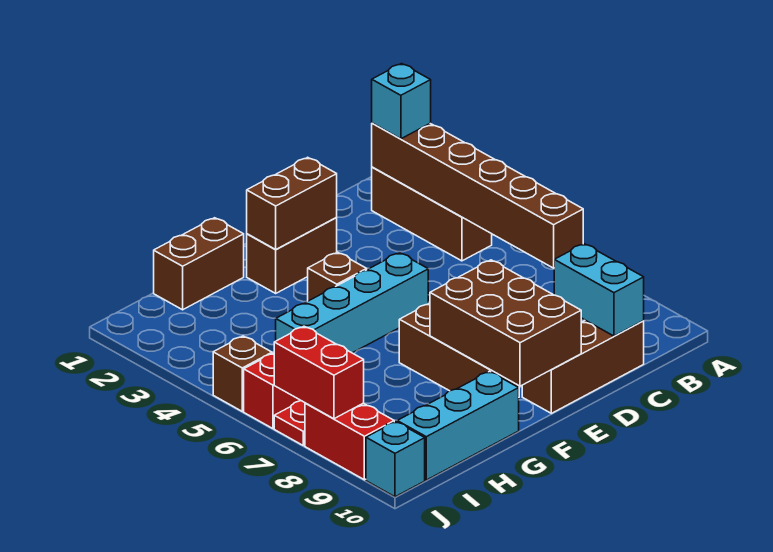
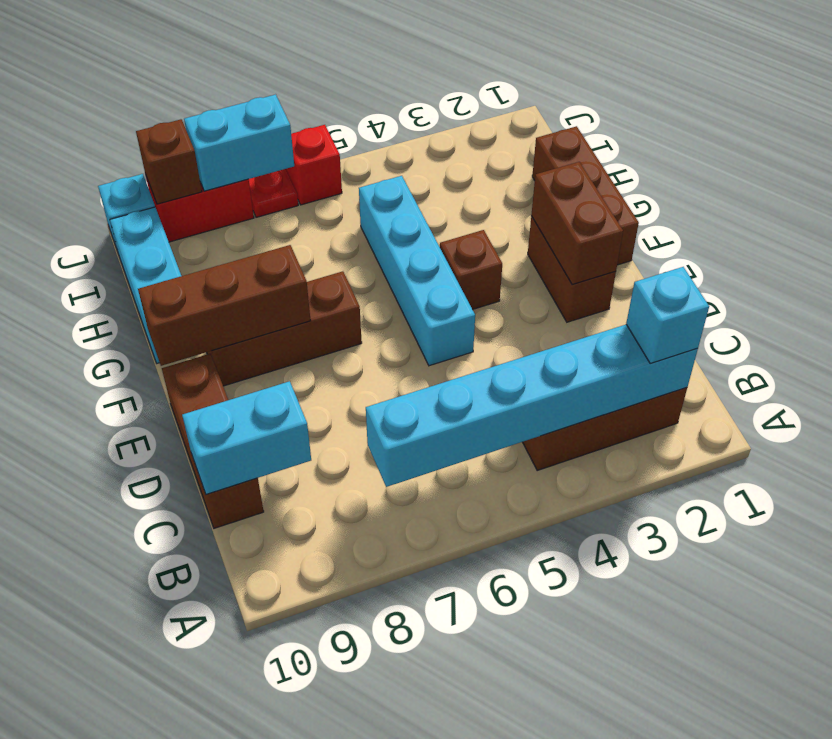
brown 1x6 brick [372,123,583,268] -> cyan 1x6 brick [366,325,698,487]
brown 2x3 brick [430,260,581,386] -> brown 1x3 brick [138,245,311,366]
brown 1x2 brick [154,218,244,310] -> brown 1x3 brick [532,126,639,265]
brown 1x1 brick [213,336,272,411] -> brown 1x1 brick moved to [136,119,202,204]
red 1x2 brick [274,326,364,419] -> cyan 1x2 brick [184,94,294,191]

